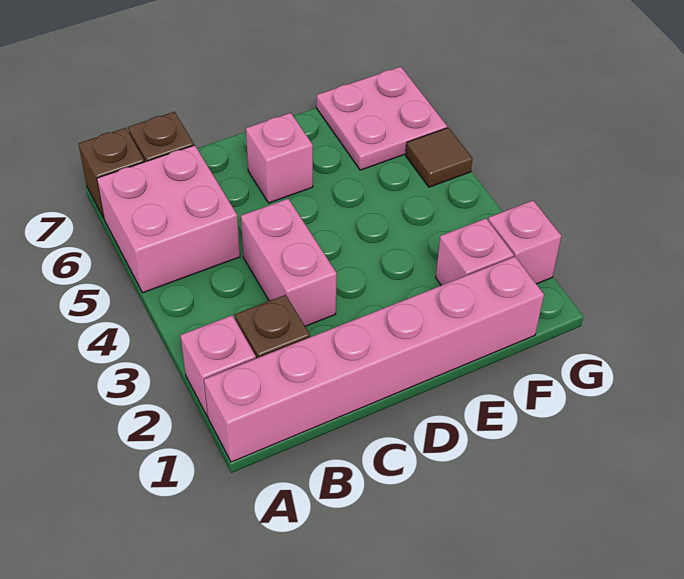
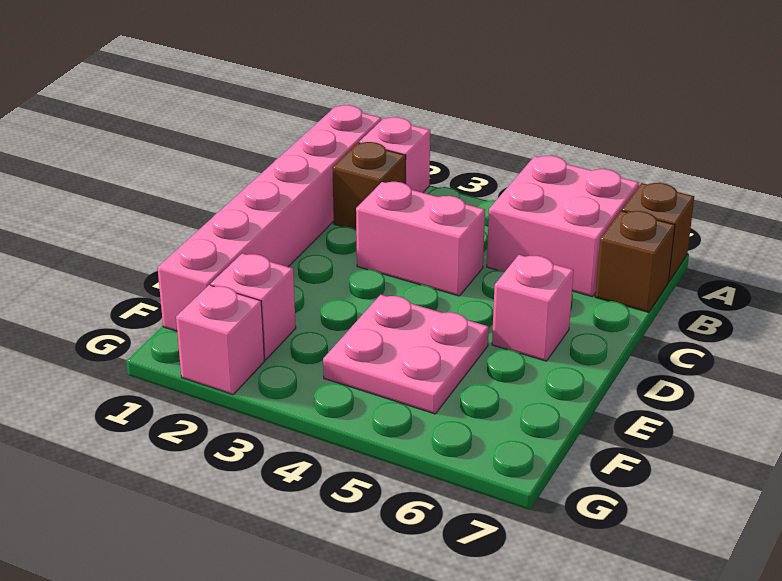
pink 2x2 plate [317,67,447,170] -> pink 2x2 plate moved to [323,295,489,414]
brown 1x1 tile [406,128,473,187] -> none

